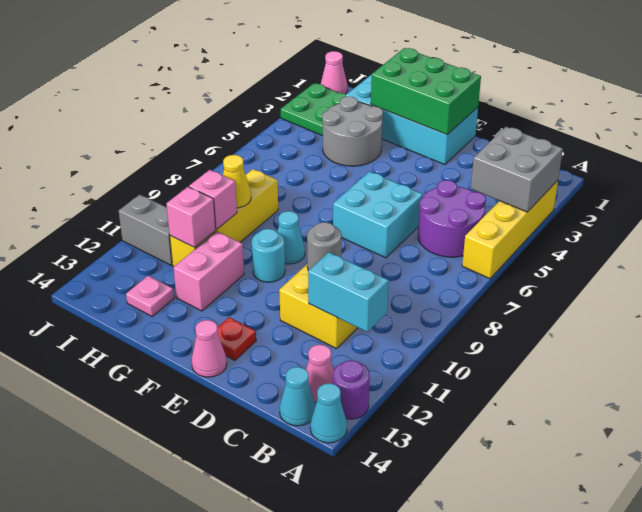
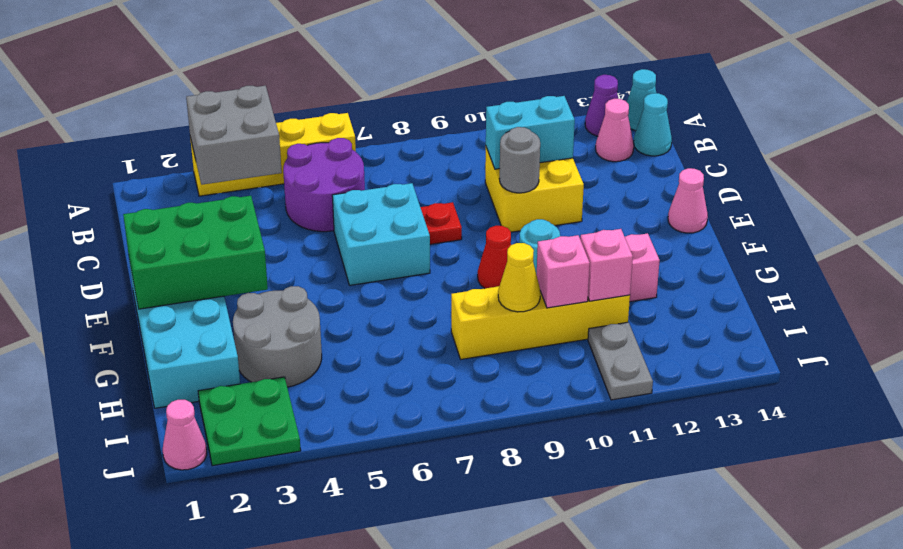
purple 1x1 round brick [333,360,370,419] -> purple 1x1 cone [585,75,618,136]
cyan 1x2 brick [308,252,389,332] -> cyan 1x2 brick turned to [486,96,575,169]
green 2x3 brick [371,48,481,135] -> green 2x3 brick turned to [123,196,268,309]
red 1x1 plate [217,317,256,360] -> red 1x1 plate moved to [420,202,462,244]
cyan 1x1 cone [277,211,305,264] -> red 1x1 cone [478,226,511,288]
pink 1x1 plate [126,276,174,316] -> none
grey 1x2 brick [119,195,172,265] -> grey 1x2 plate [588,322,653,400]

